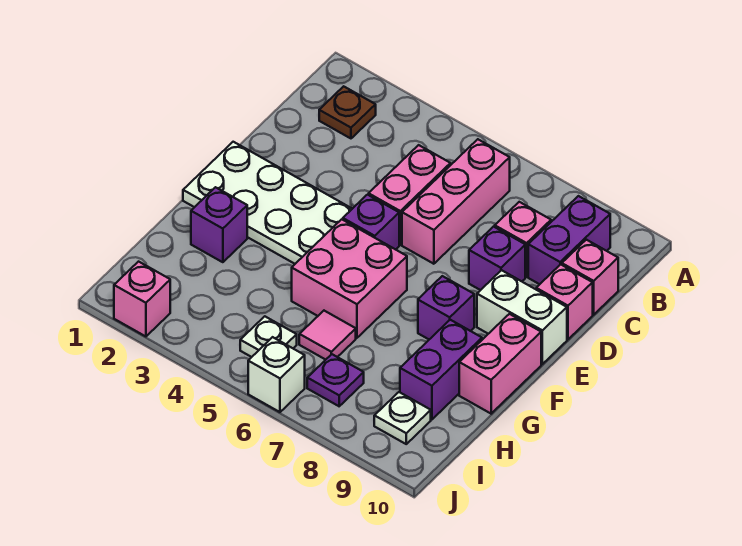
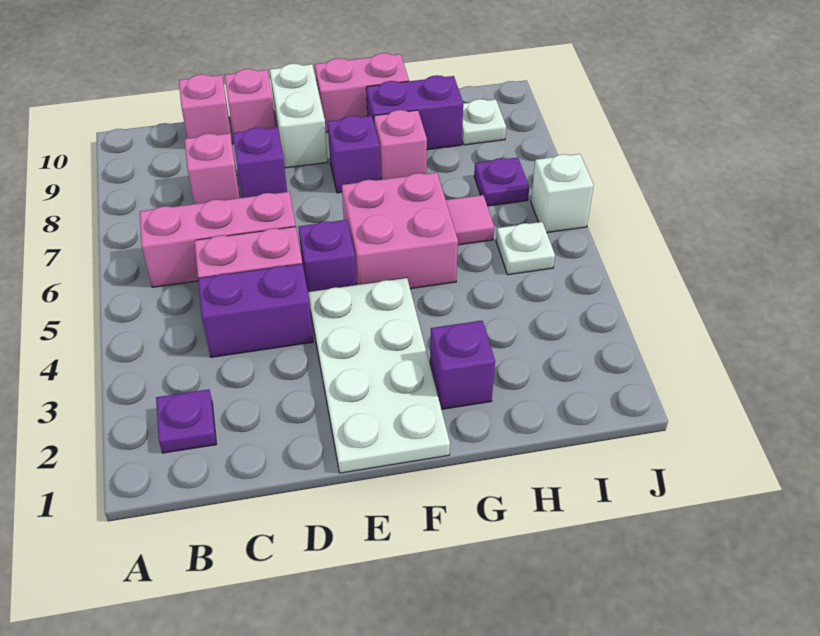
brown 1x1 plate [319,86,376,138] -> purple 1x1 plate [156,389,216,453]
purple 1x2 brick [528,196,610,284] -> purple 1x2 brick moved to [198,264,313,357]
pink 1x1 brick [114,262,170,336] -> pink 1x1 brick moved to [374,110,427,180]

